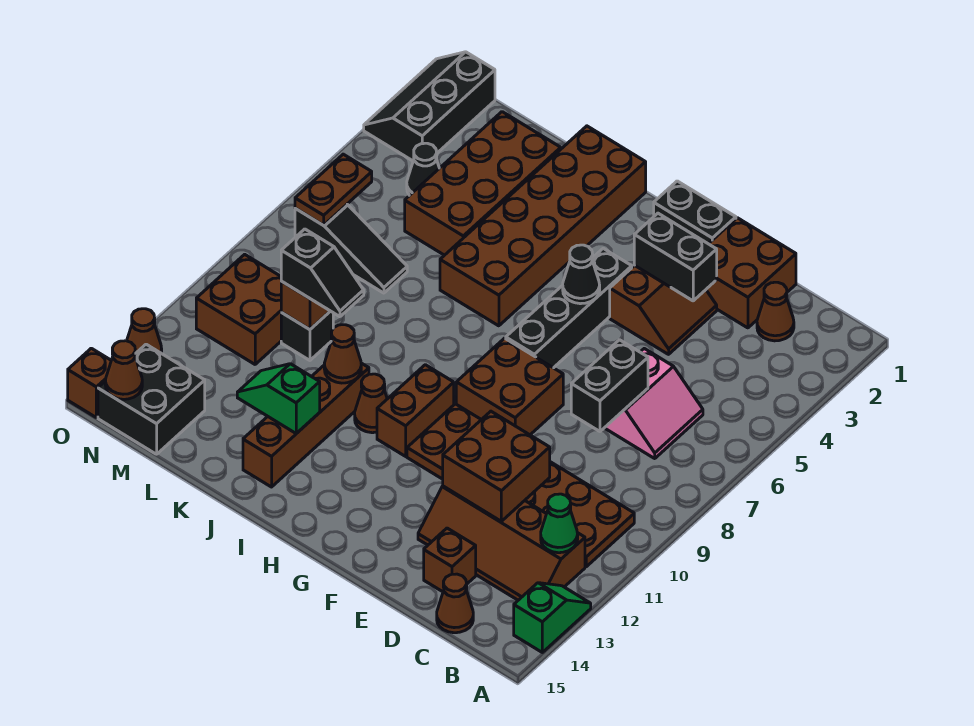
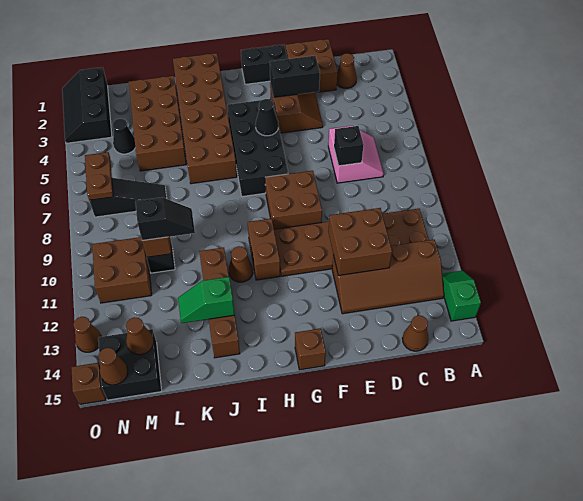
green 1x1 cone [541,494,578,553] -> none
black 1x2 brick [571,340,648,431] -> black 1x1 brick [334,126,364,166]
brown 1x1 brick [424,528,476,592] -> brown 1x1 brick moved to [295,329,326,370]
black 1x4 brick [506,248,632,368] -> black 2x4 brick [227,99,288,197]
brown 1x1 cone [324,325,361,383] -> brown 1x1 cone moved to [126,317,154,355]

